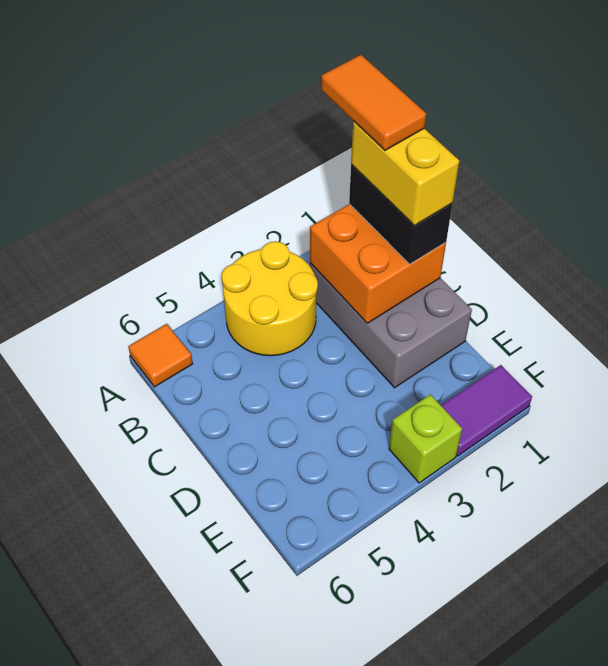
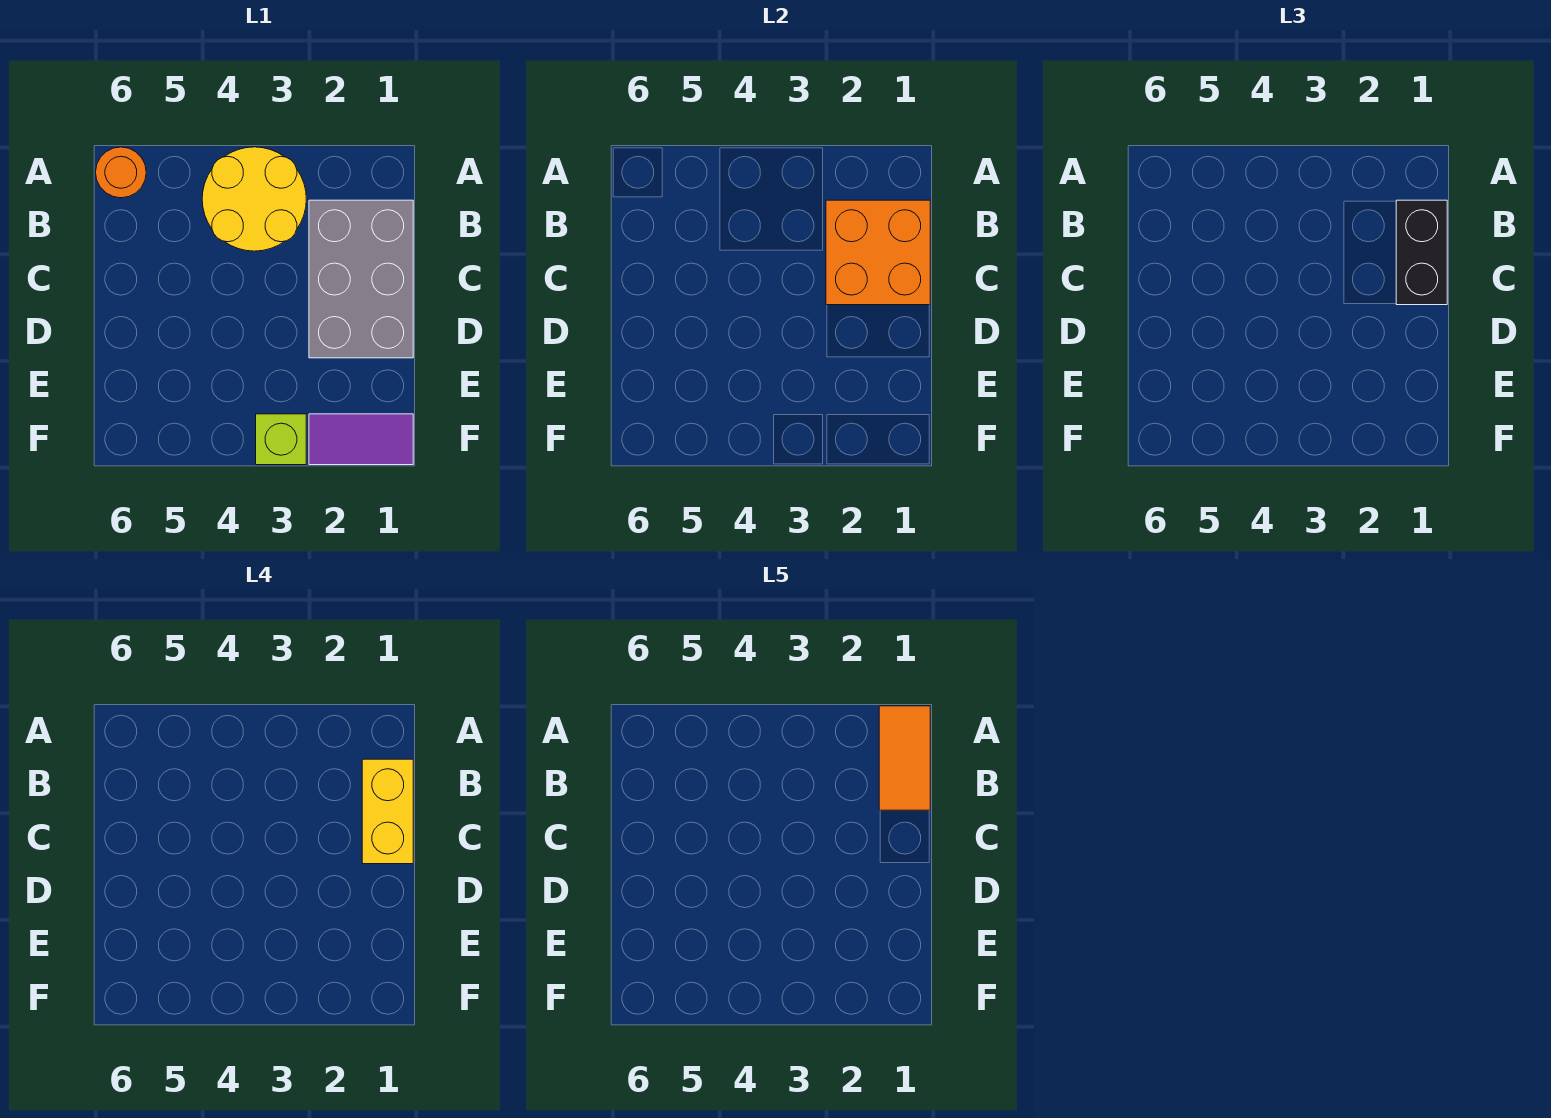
orange 1x1 tile [128,324,193,387] -> orange 1x1 round brick [96,147,146,198]

